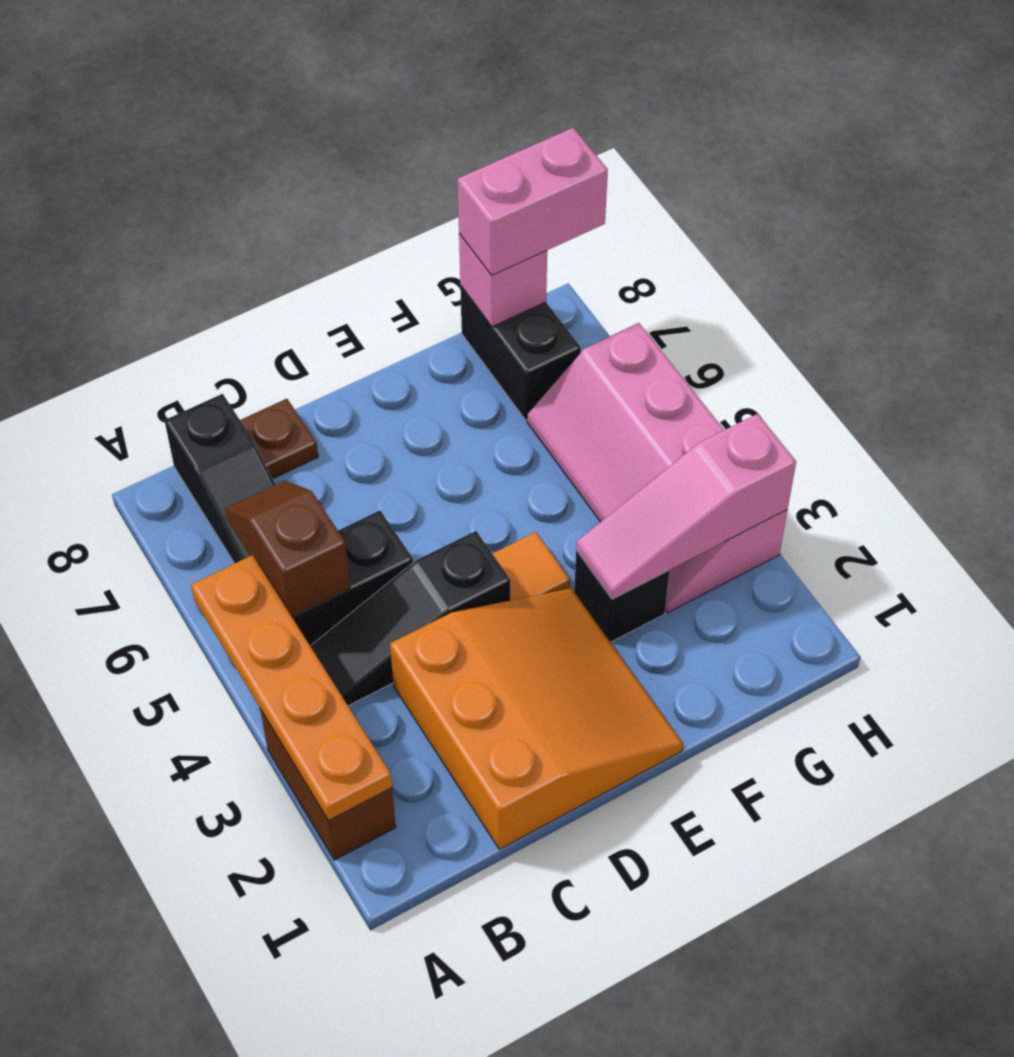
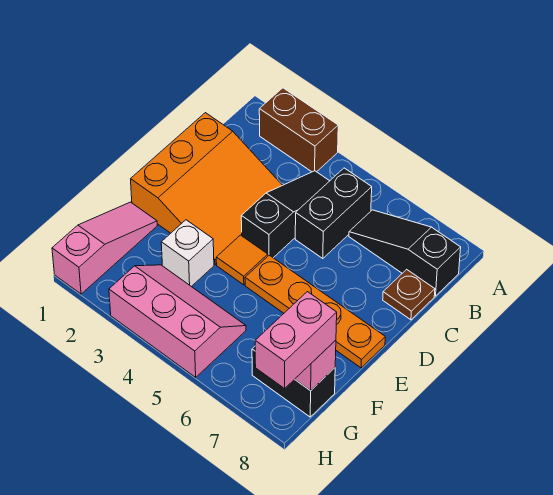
orange 1x4 plate [191,555,392,820] -> orange 1x4 plate moved to [245,255,385,368]
brown 1x2 slope [225,481,350,617] -> none
orange 3x3 slope [390,588,683,849] -> orange 3x3 slope turned to [131,113,282,264]
black 1x1 brick [574,550,670,642] -> white 1x1 brick [161,220,214,287]
pink 1x3 slope [576,414,796,599] -> pink 1x3 slope moved to [52,202,157,294]
pink 2x4 slope [527,323,787,612] -> pink 2x3 slope [109,265,246,377]

